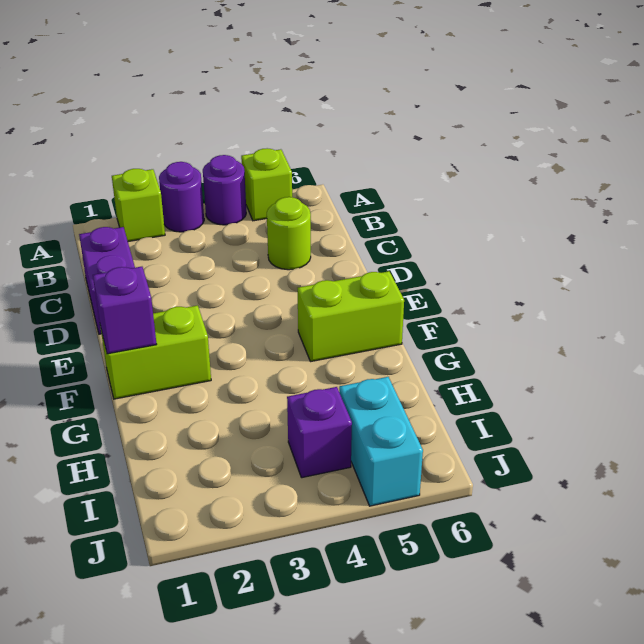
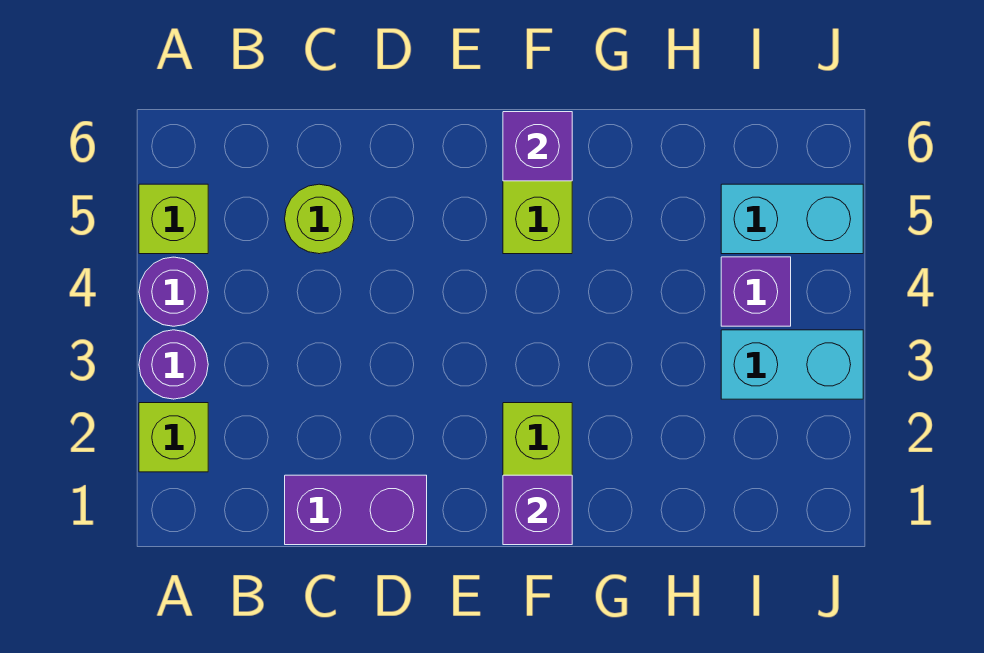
none -> purple 1x1 brick [503,112,572,181]
none -> cyan 1x2 brick [721,330,863,399]

